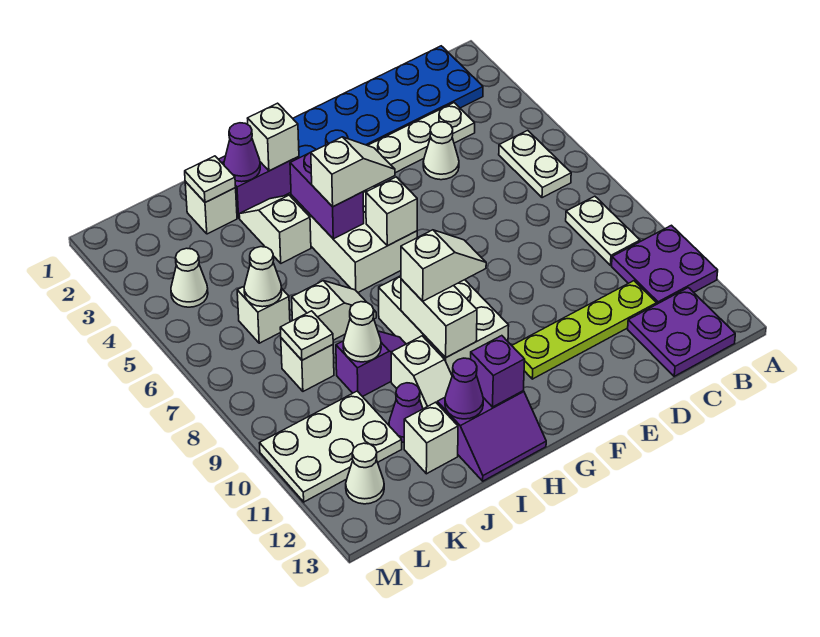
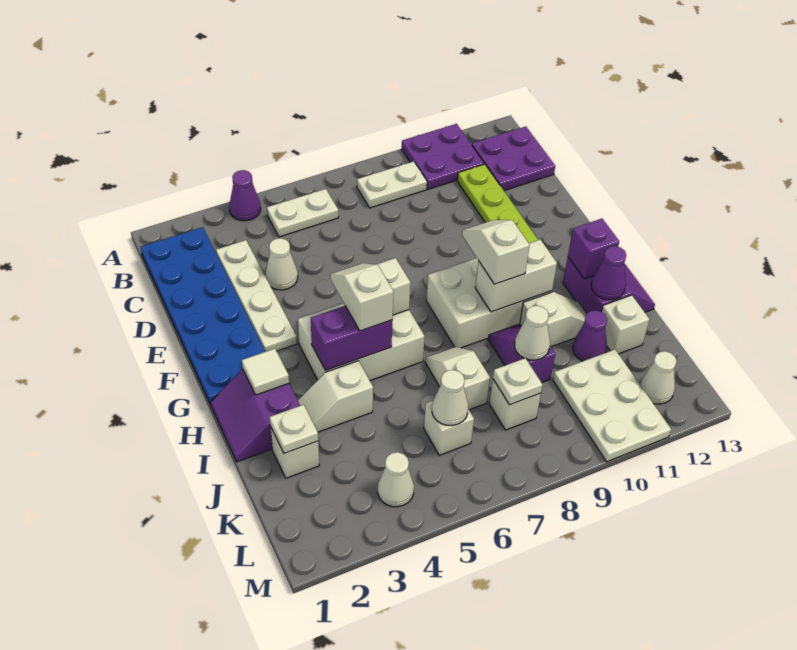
white 1x1 brick [248,103,299,171] -> white 1x1 tile [242,349,289,395]
purple 1x1 cone [224,123,260,182] -> purple 1x1 cone moved to [229,170,261,221]

